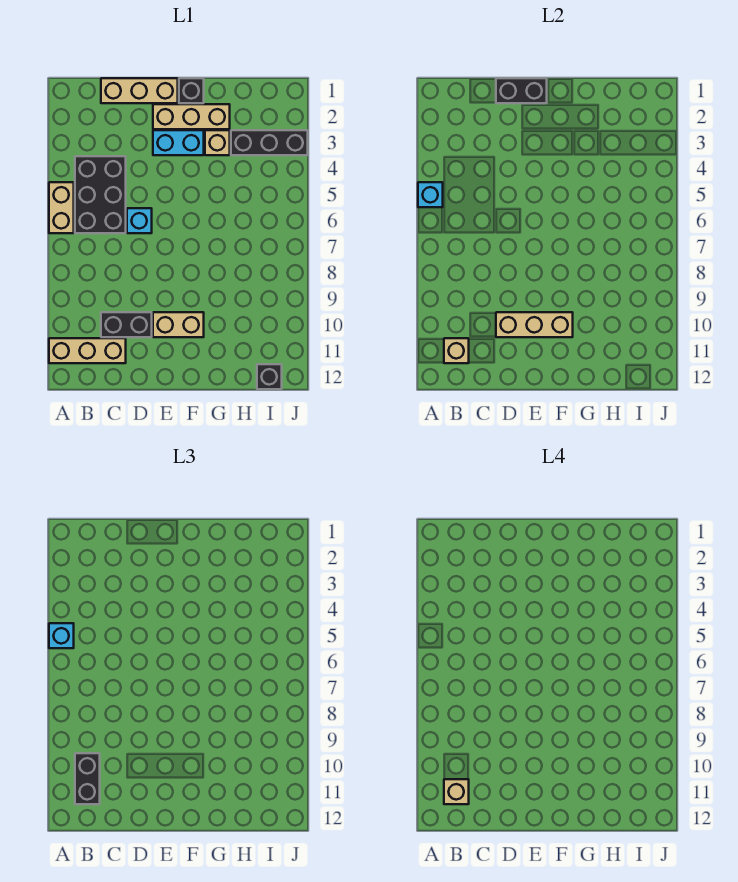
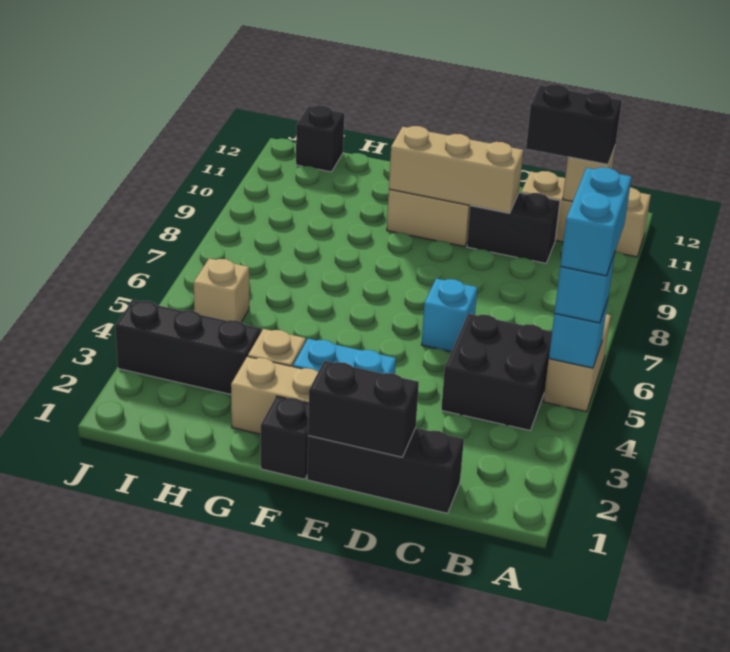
none -> cyan 1x2 brick [560,167,631,276]
black 2x3 brick [75,156,126,233] -> black 2x2 brick [441,314,552,430]
black 1x2 brick [75,753,100,804] -> black 1x2 brick turned to [526,84,622,164]
tan 1x1 brick [444,779,469,804] -> tan 1x1 brick moved to [194,258,249,322]
tan 1x3 brick [101,78,178,103] -> black 1x3 brick [307,428,464,513]

